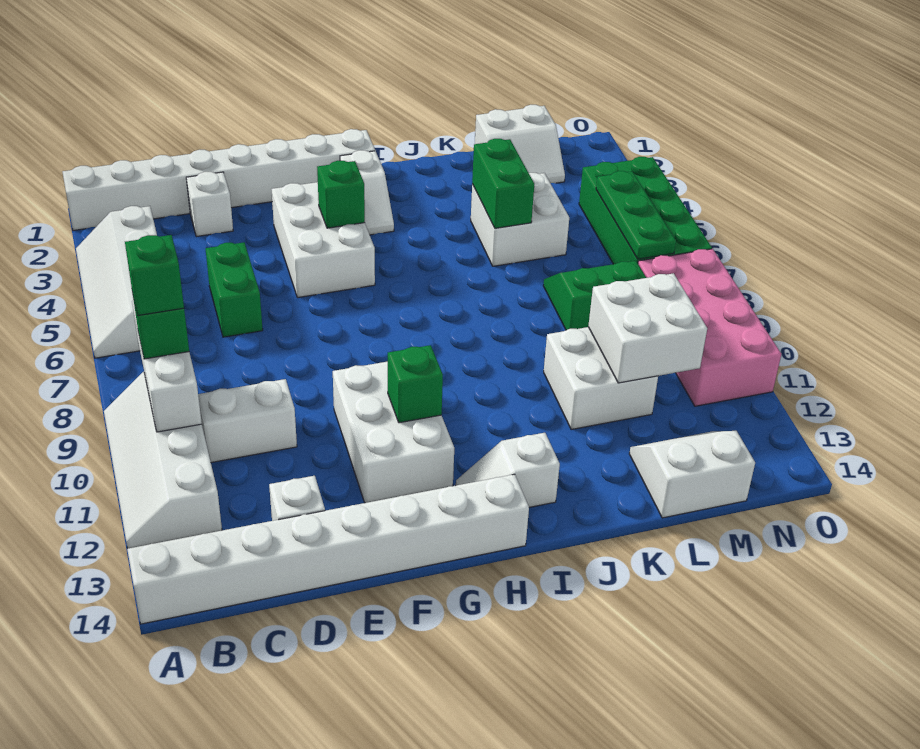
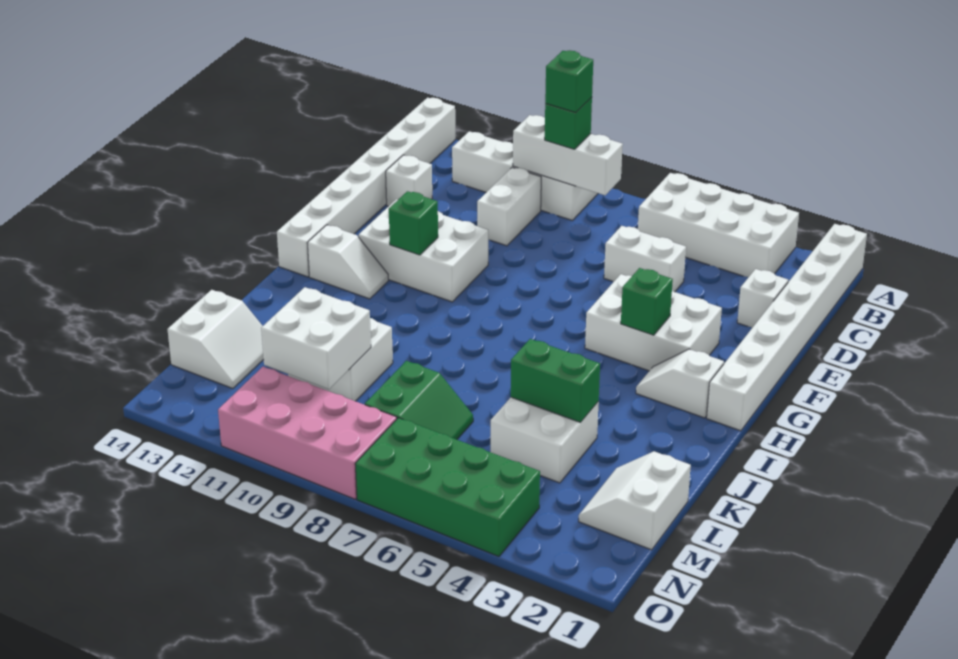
white 2x4 slope [76,206,157,358] -> white 2x4 brick [638,173,799,277]
green 1x2 brick [205,242,263,337] -> white 1x2 brick [604,226,686,292]
white 1x2 slope [456,433,560,507] -> white 1x2 slope turned to [307,225,388,299]
green 1x3 plate [596,171,676,259] -> none

